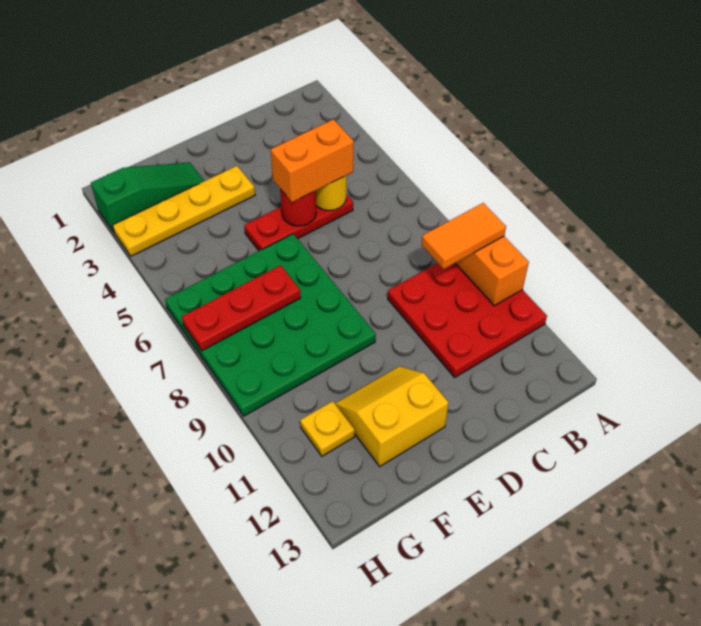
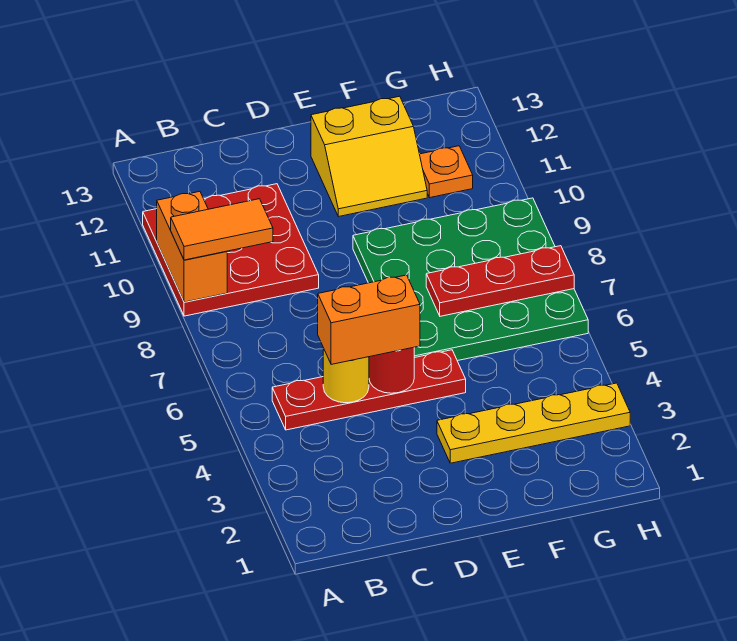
red 1x3 plate [244,194,353,251] -> red 1x4 plate [272,350,466,430]
green 1x3 slope [91,162,204,232] -> none
yellow 1x1 plate [300,401,355,456] -> orange 1x1 plate [420,146,473,198]

